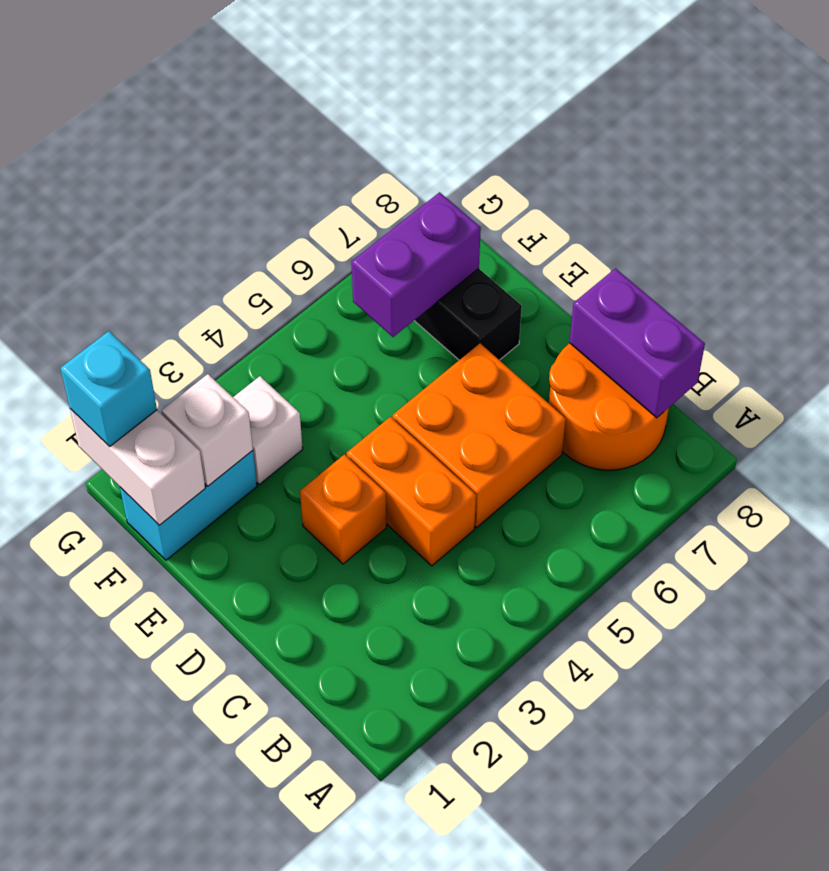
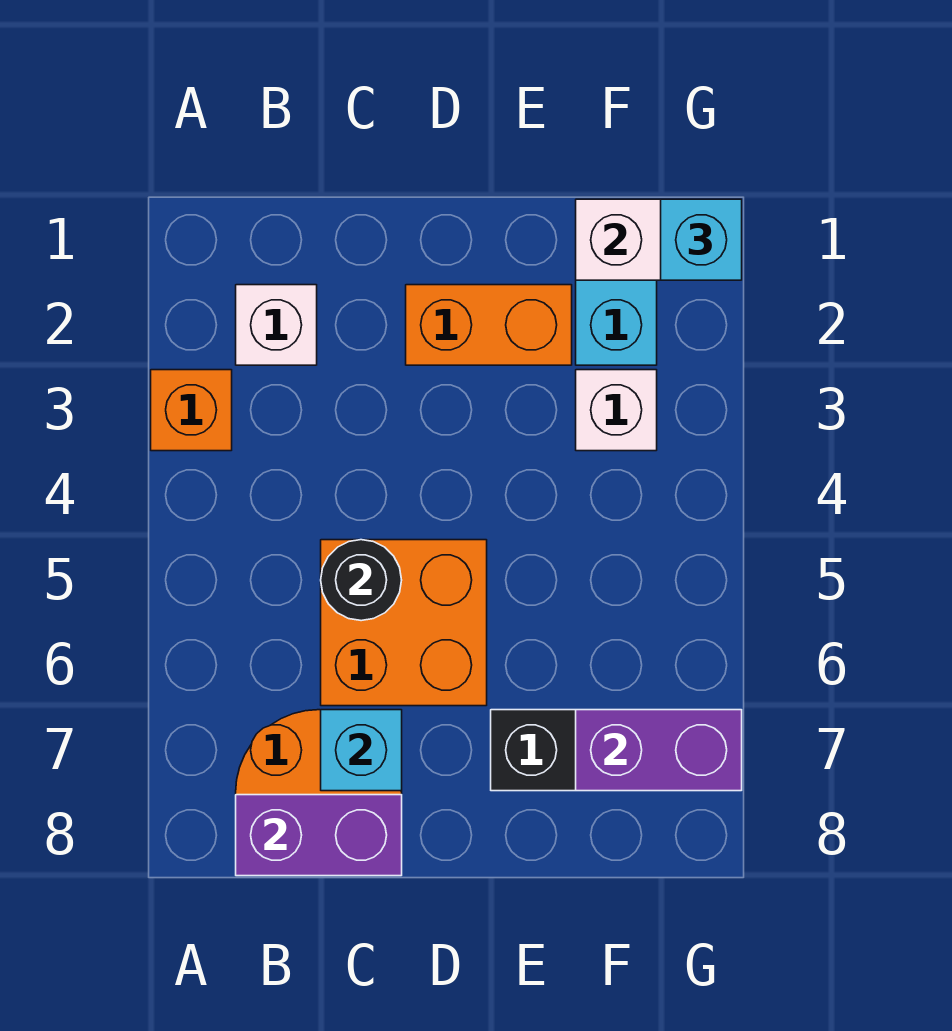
orange 1x2 brick [347,417,476,566] -> orange 1x2 brick moved to [406,285,572,365]
none -> black 1x1 round brick [321,540,402,621]
none -> cyan 1x1 brick [321,710,402,791]
orange 1x1 brick [300,454,386,564] -> orange 1x1 brick moved to [151,370,232,451]
white 1x1 brick [162,374,253,486] -> white 1x1 brick moved to [236,285,317,365]
purple 1x2 brick [352,192,481,337] -> purple 1x2 brick turned to [576,710,742,791]

